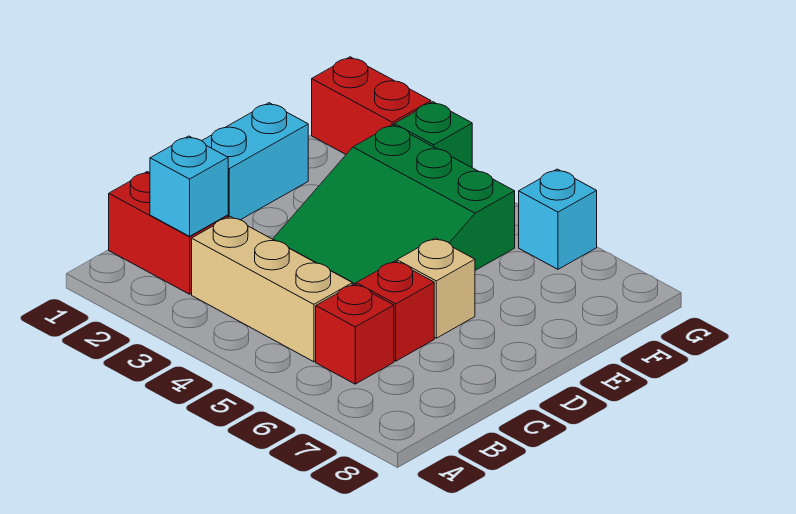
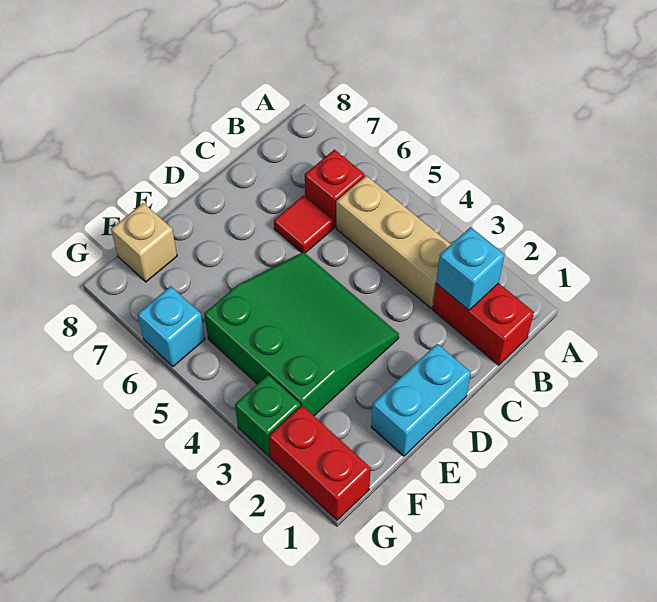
red 1x1 brick [356,261,434,361] -> red 1x1 tile [274,195,333,253]
tan 1x1 brick [397,238,475,338] -> tan 1x1 brick moved to [111,203,177,282]

